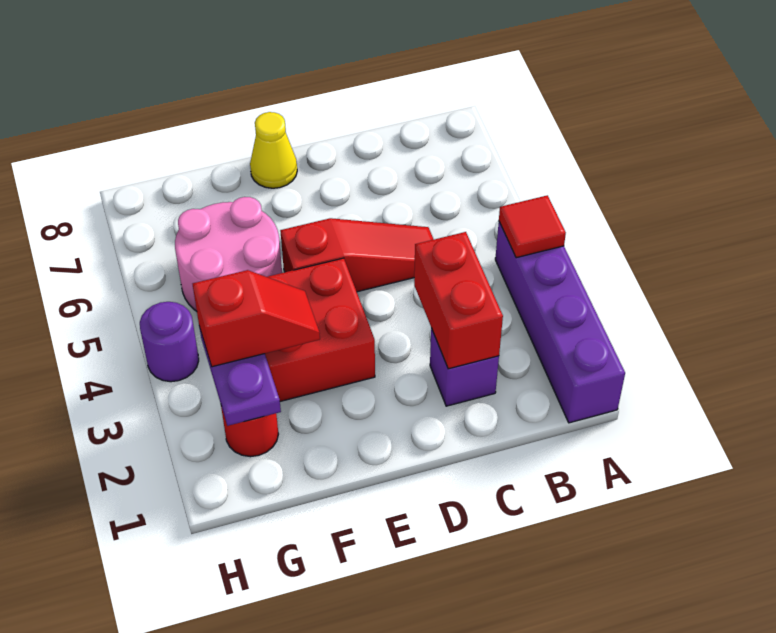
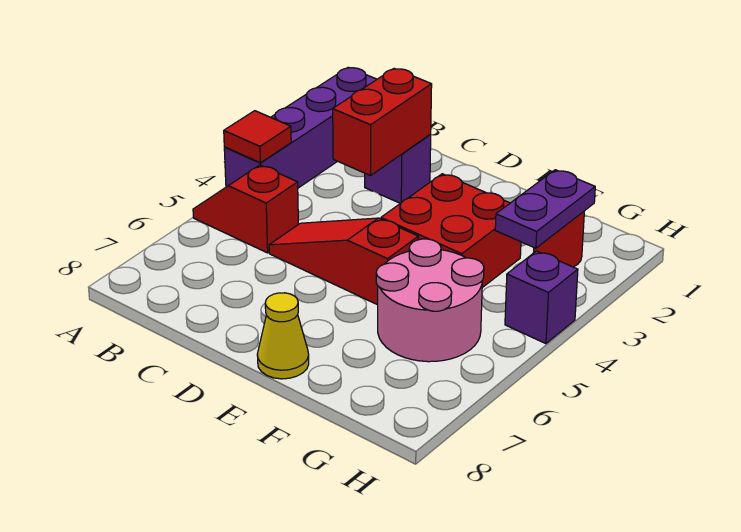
red 1x2 slope [193,270,320,367] -> red 1x2 slope moved to [193,165,298,253]
purple 1x1 round brick [140,302,199,382] -> purple 1x1 brick [505,251,578,344]

